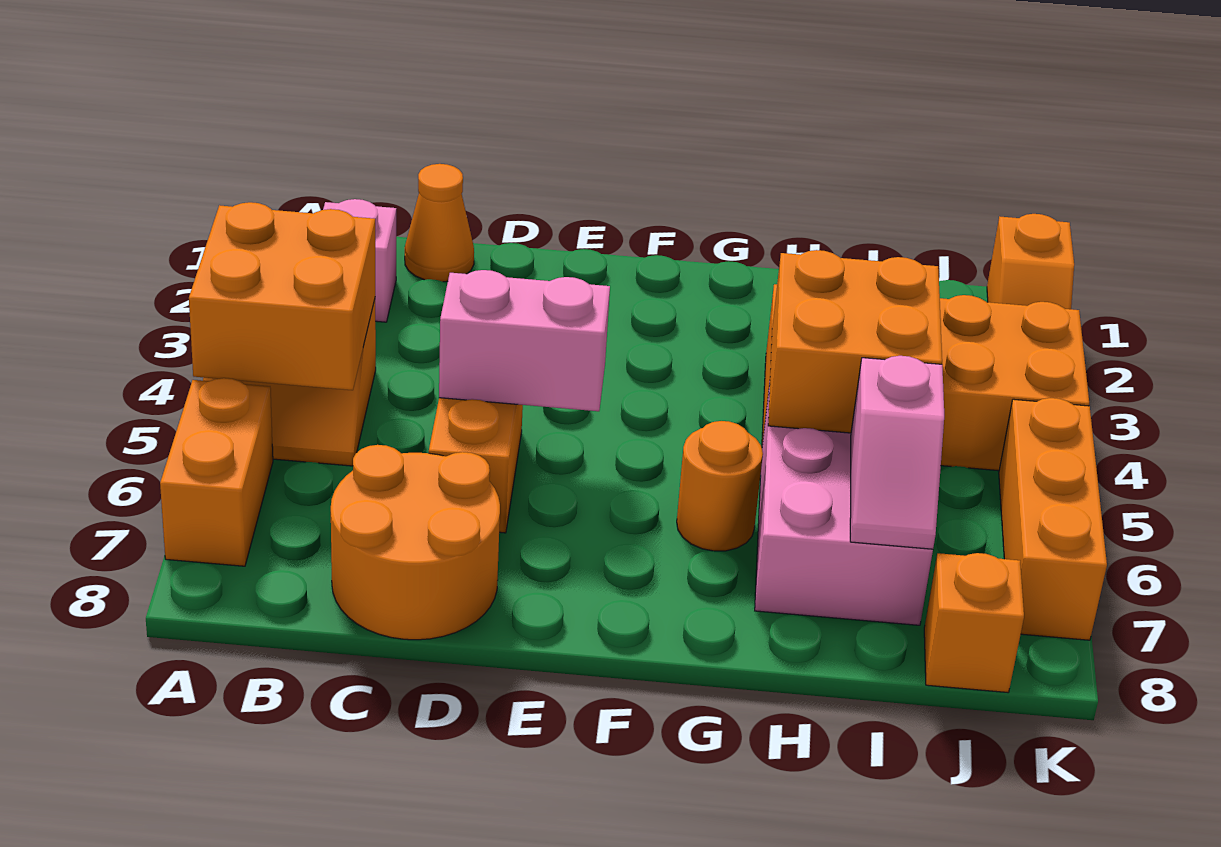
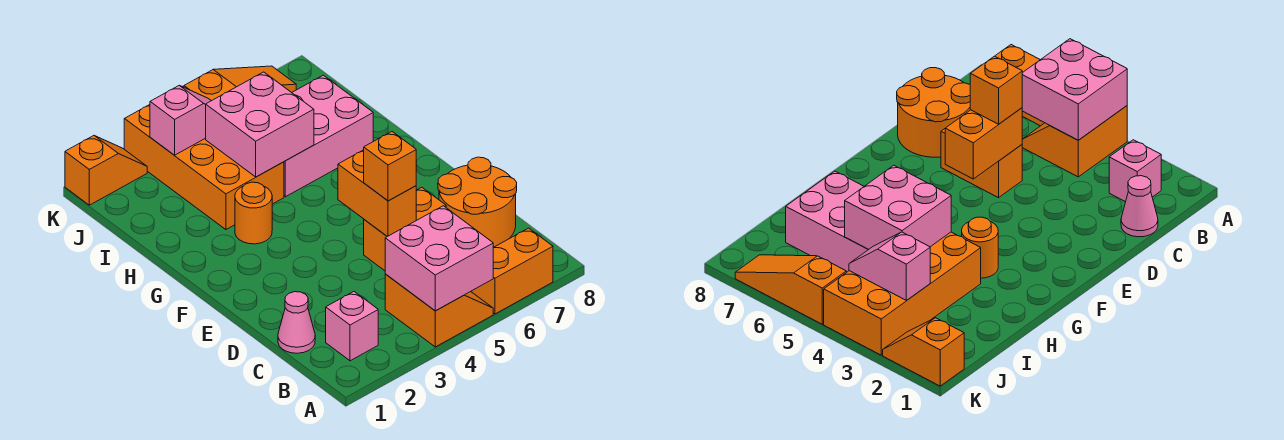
orange 2x2 brick [189,202,375,390] -> pink 2x2 brick [385,206,493,311]
orange 1x1 cone [405,164,474,282] -> pink 1x1 cone [278,292,315,353]
pink 1x2 brick [439,270,610,411] -> orange 1x2 brick [338,150,416,237]
orange 1x1 round brick [677,421,763,551] -> orange 1x1 round brick moved to [235,182,272,244]
orange 2x2 brick [768,250,942,433] -> pink 2x2 brick [206,72,314,177]
pink 1x2 slope [850,356,944,549] -> pink 1x2 slope moved to [150,86,211,155]
orange 1x1 brick [924,553,1024,692] -> orange 1x1 brick moved to [364,132,416,201]
orange 1x3 brick [999,398,1107,640] -> orange 1x3 slope [184,66,296,101]

